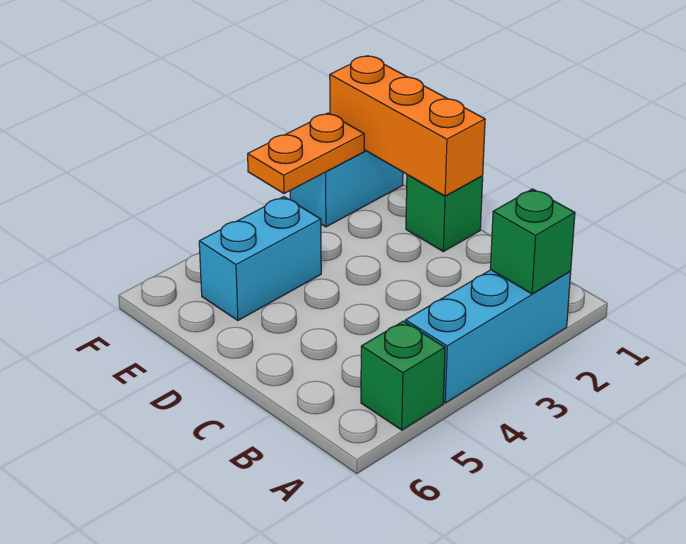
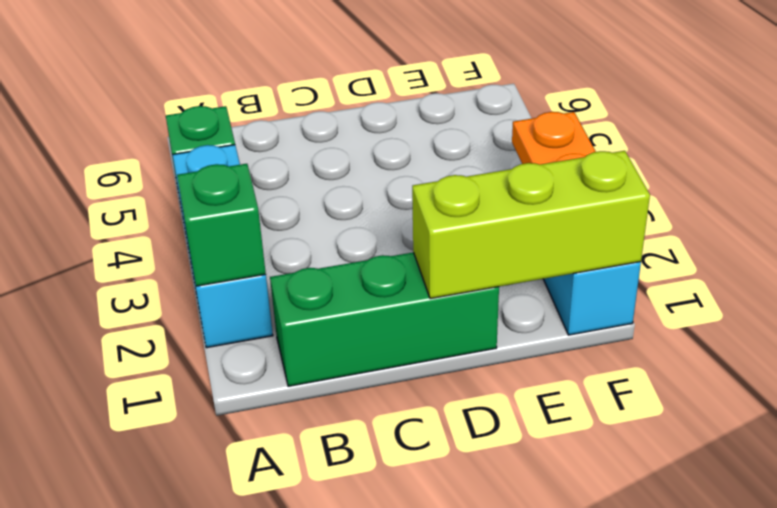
green 1x1 brick [406,175,483,252] -> green 1x3 brick [270,252,499,386]
orange 1x3 brick [330,56,485,196] -> lime 1x3 brick [412,151,650,299]
cyan 1x2 brick [199,197,321,320] -> none

